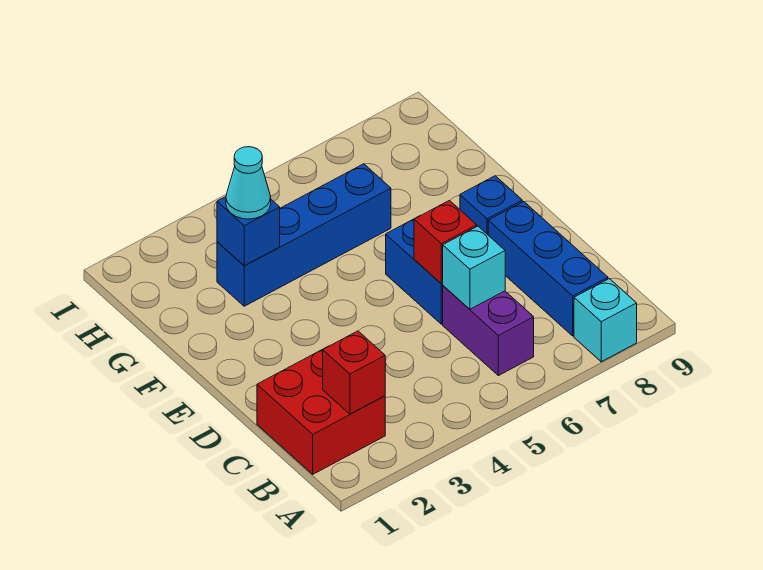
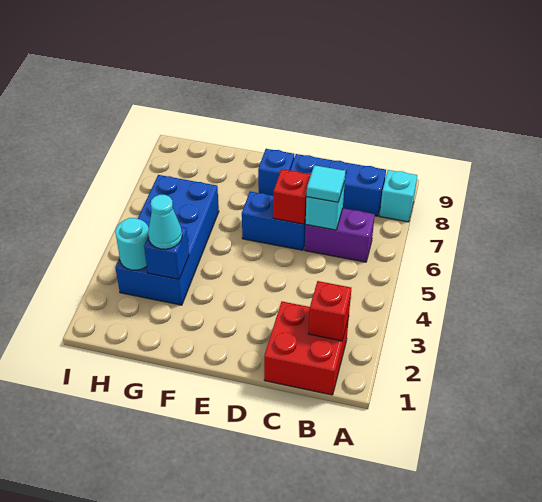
none -> cyan 1x1 tile [307,165,345,202]
blue 1x4 brick [217,164,391,306] -> blue 2x4 brick [115,175,219,305]
none -> cyan 1x1 round brick [115,218,149,270]

